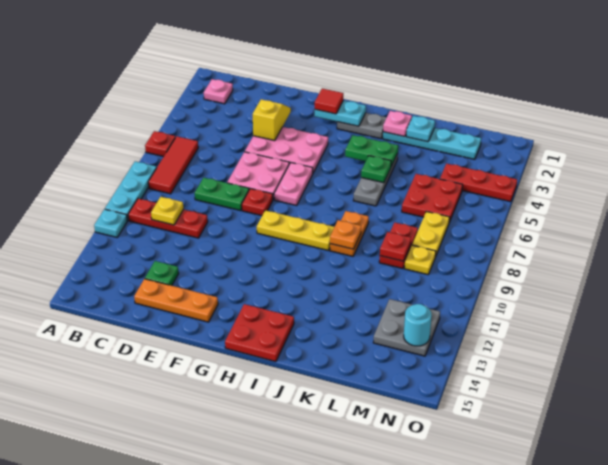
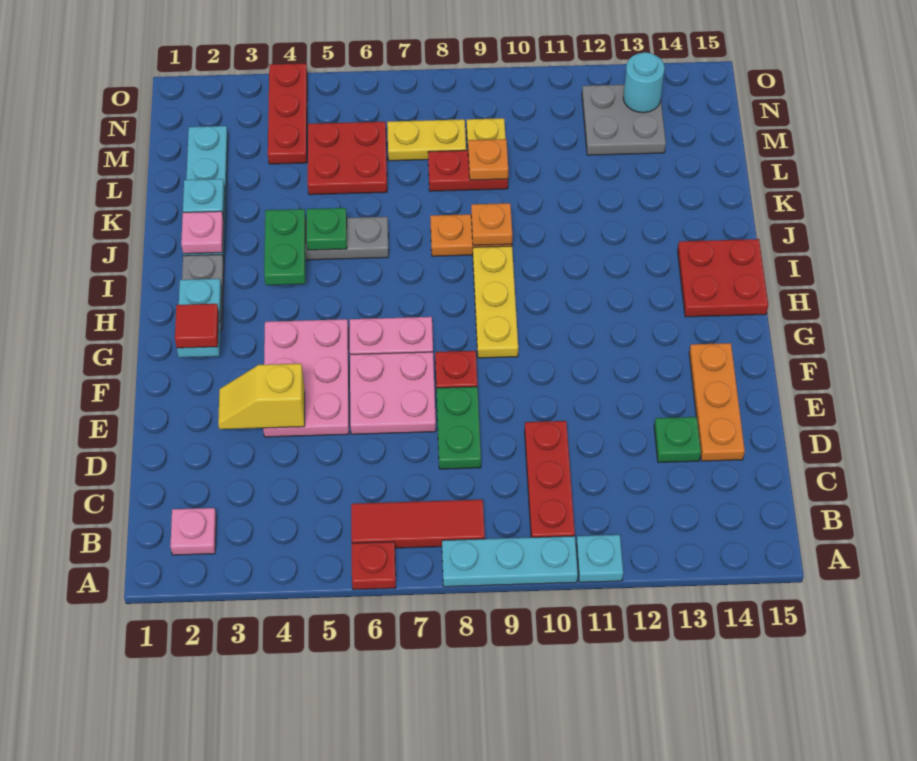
yellow 1x1 plate [151,197,183,225] -> none
red 1x1 plate [380,232,411,261] -> orange 1x1 plate [468,139,508,180]

